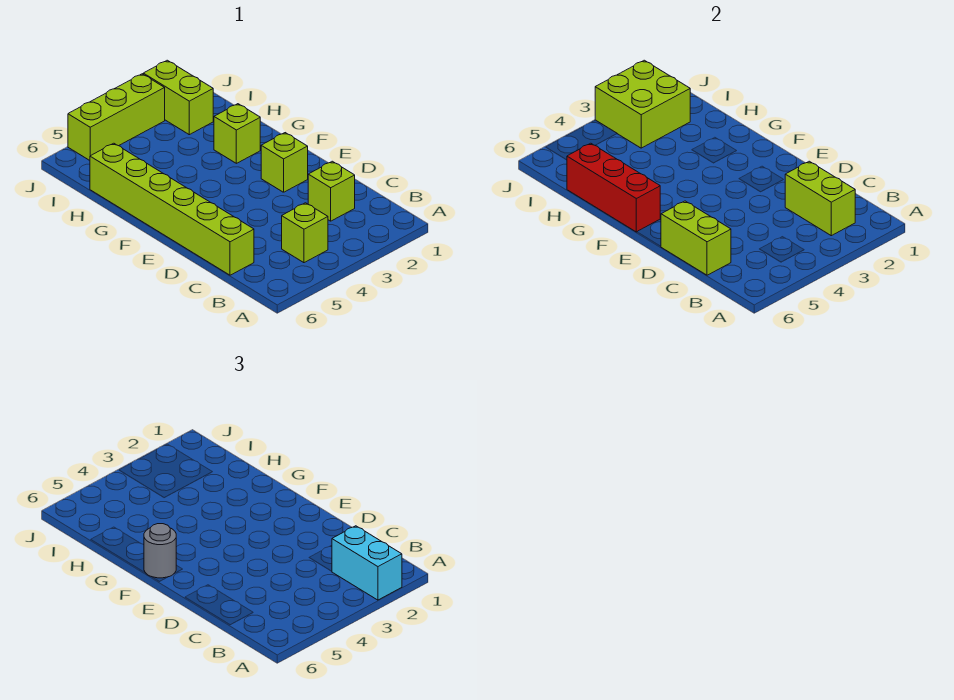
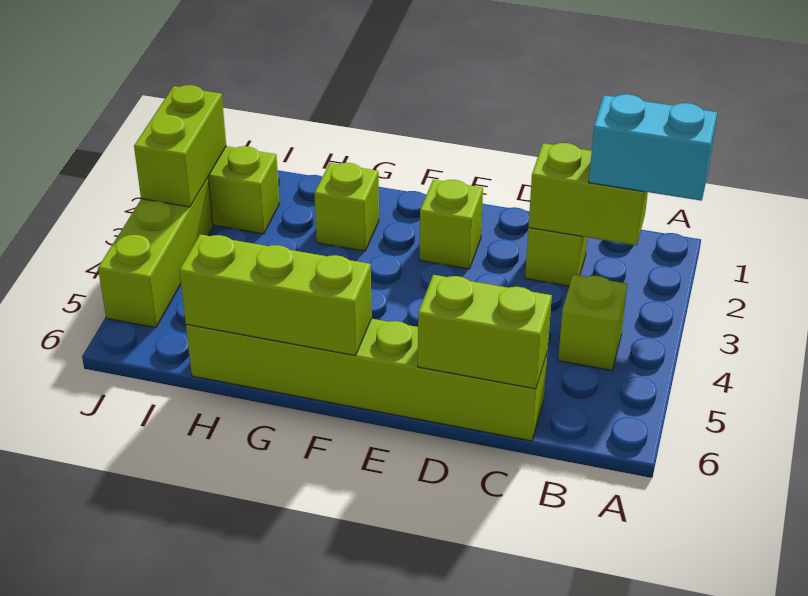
red 1x3 brick [567,143,660,232] -> lime 1x3 brick [179,234,372,356]
grey 1x1 round brick [144,524,176,578] -> none
lime 2x2 brick [595,60,690,148] -> lime 1x2 brick [134,85,226,207]

